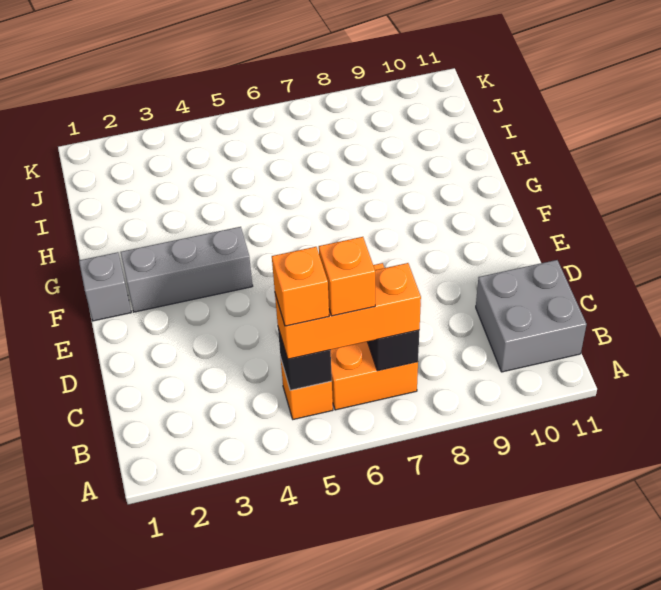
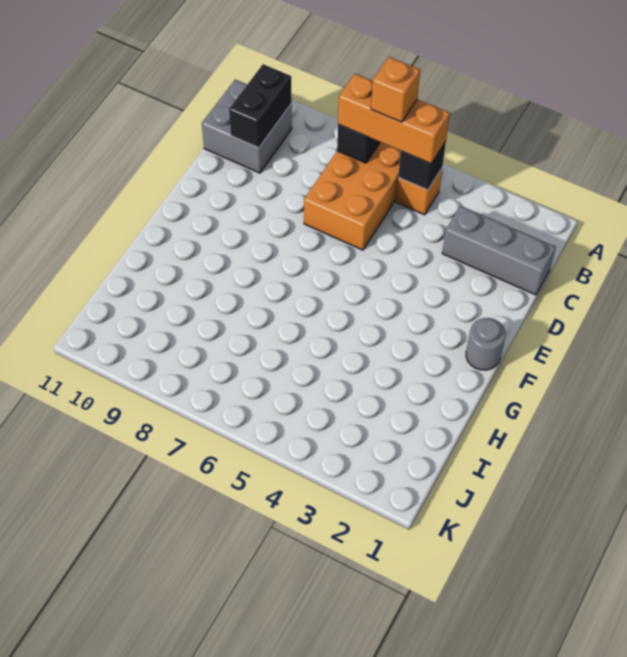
orange 1x1 brick [272,247,329,326] -> none
none -> black 1x2 brick [229,64,292,148]
grey 1x1 brick [79,252,131,321] -> grey 1x1 round brick [466,318,506,370]
grey 1x3 brick [121,227,253,312] -> grey 1x3 brick moved to [442,206,556,295]

